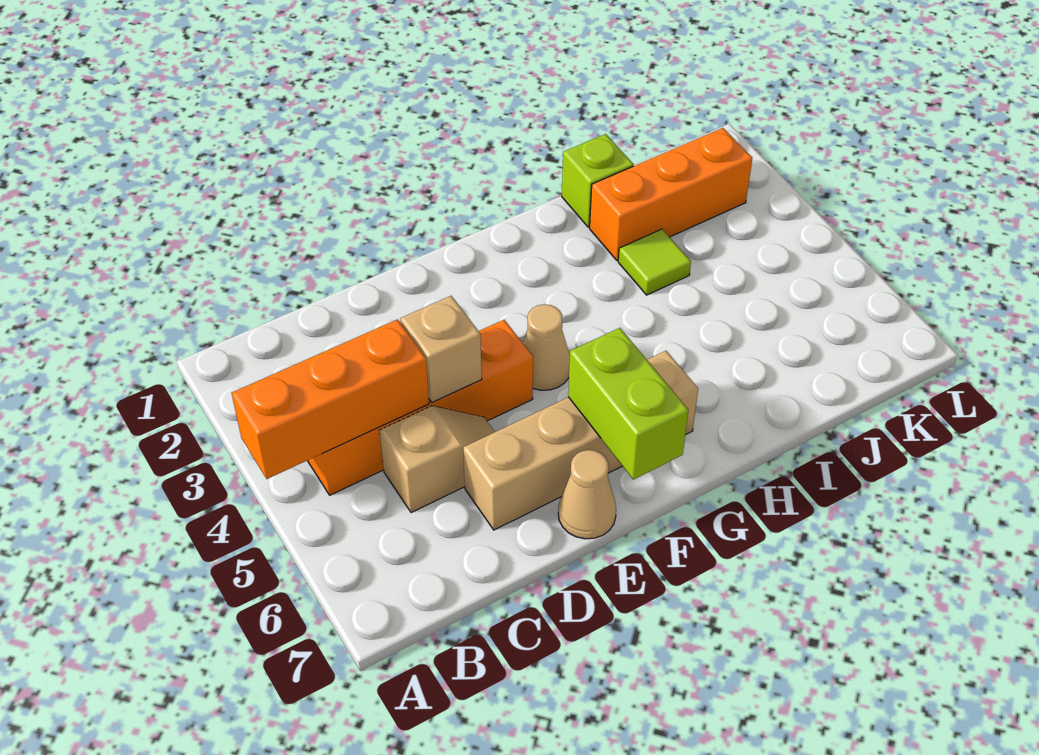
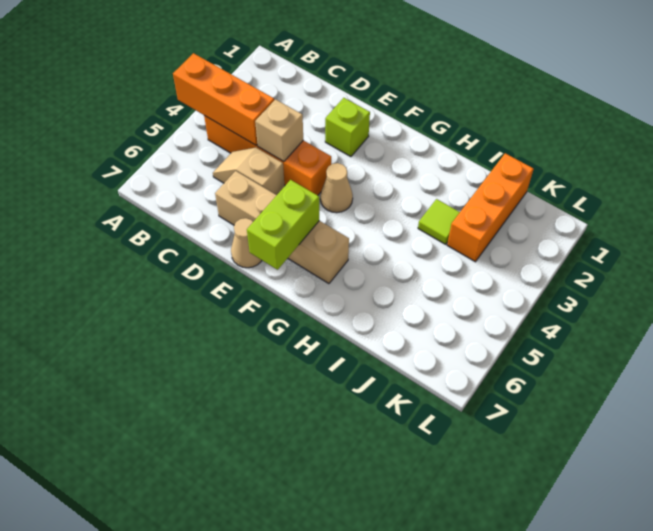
tan 1x2 slope [380,406,495,513] -> tan 1x2 slope turned to [213,147,285,195]
lime 1x1 brick [562,134,633,227] -> lime 1x1 brick moved to [325,98,370,157]
orange 1x3 brick [590,128,752,261] -> orange 1x3 brick turned to [447,153,534,262]

